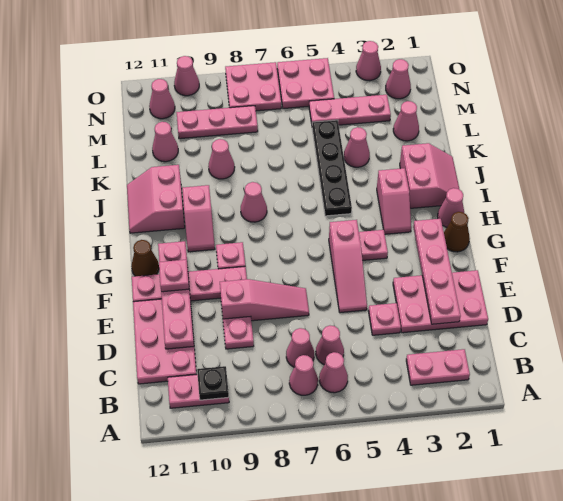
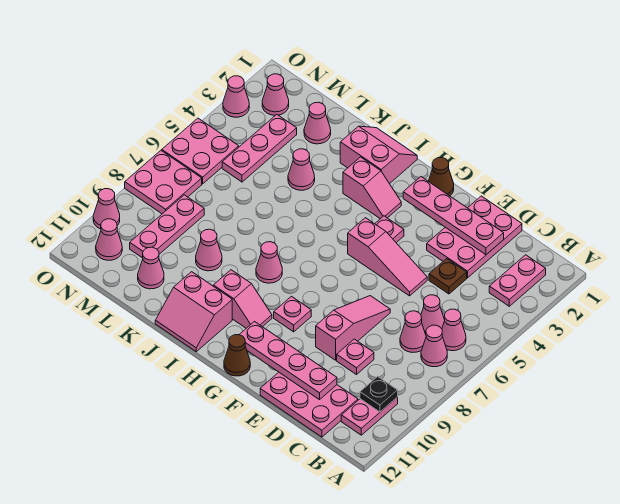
pink 1x1 plate [368,303,401,335] -> brown 1x1 plate [429,259,467,294]
pink 1x4 plate [132,266,247,302] -> none
pink 1x1 plate [159,260,189,292] -> none
pink 1x1 cone [438,188,464,227] -> none
black 1x4 plate [312,120,352,216] -> none

